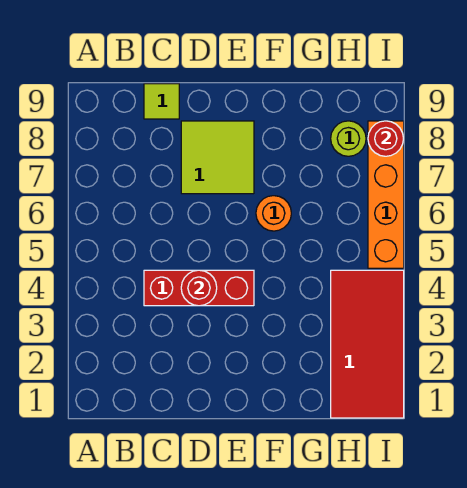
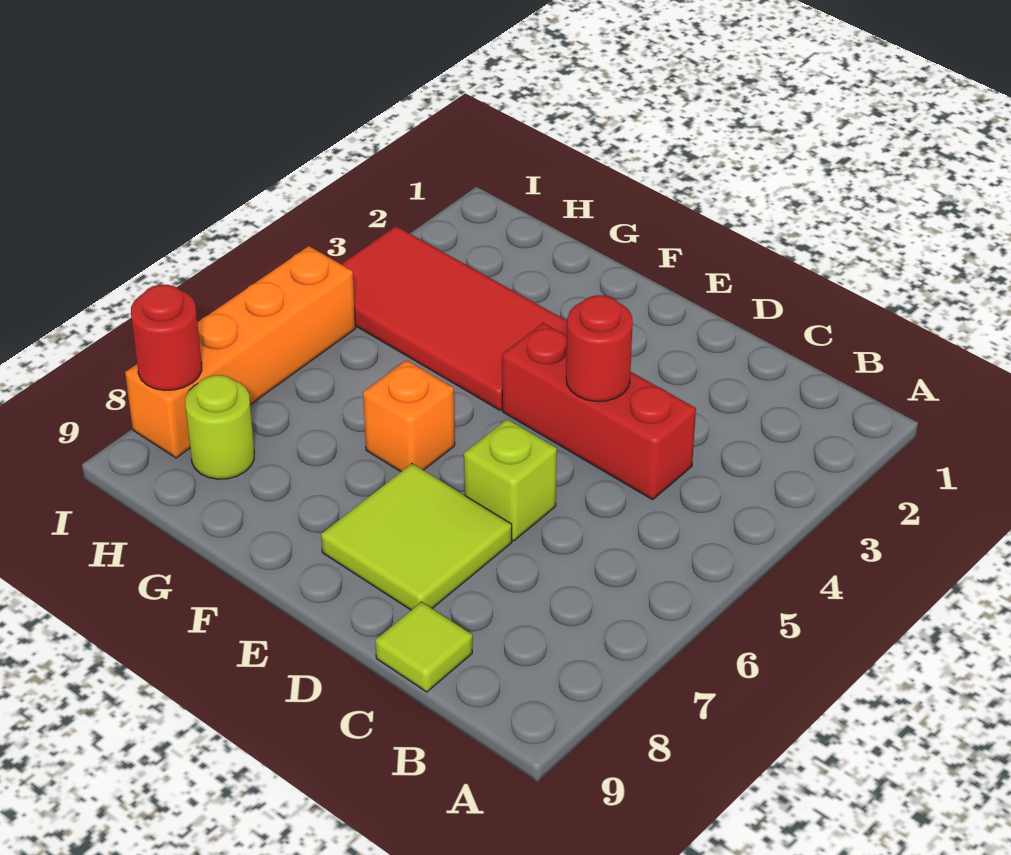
none -> lime 1x1 brick [464,419,557,541]
orange 1x1 round brick [256,196,291,231] -> orange 1x1 brick [363,360,455,472]
red 2x4 tile [331,270,404,418] -> red 2x4 tile turned to [341,226,567,410]

